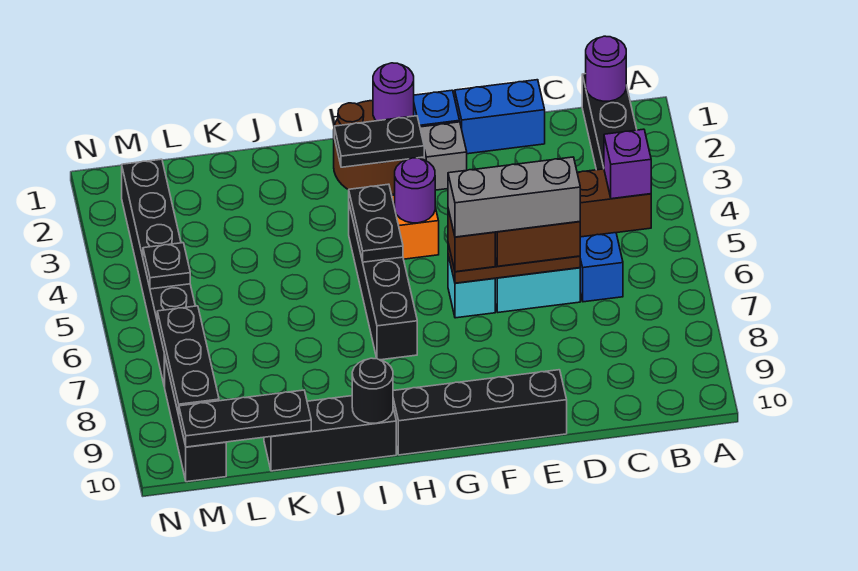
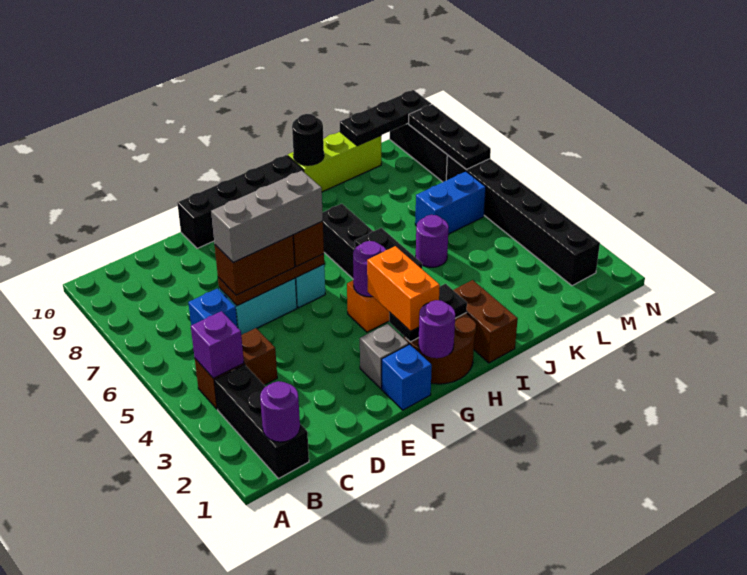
blue 1x2 brick [455,80,545,154] -> blue 1x2 brick moved to [415,172,486,234]
none -> orange 1x2 brick [367,246,440,331]
none -> brown 1x2 brick [454,280,518,363]
black 1x3 brick [264,396,396,471] -> lime 1x3 brick [288,132,381,192]
none -> purple 1x1 round brick [416,215,449,267]
black 1x1 plate [143,243,190,289] -> none

